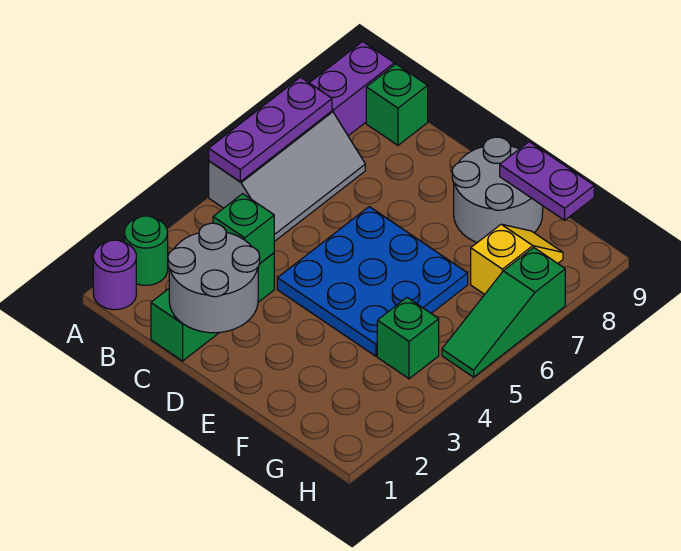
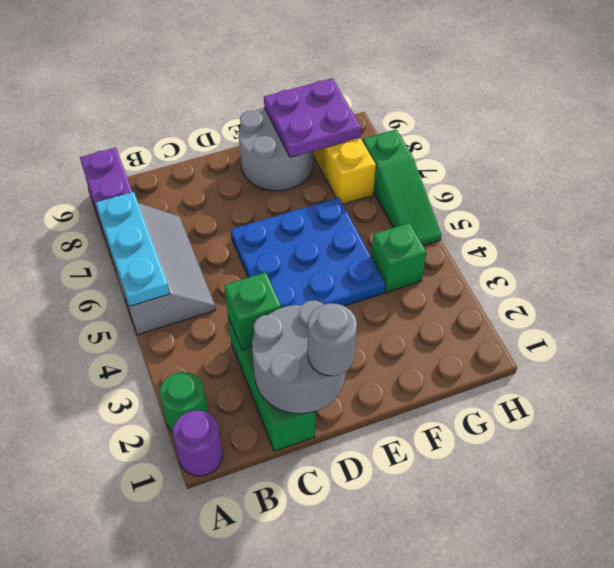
purple 1x3 plate [209,77,332,182] -> cyan 1x3 plate [96,192,170,306]
green 1x1 brick [366,64,428,145] -> none
none -> grey 1x1 round brick [308,303,357,376]
purple 1x2 plate [500,142,594,220] -> purple 2x2 plate [264,78,361,157]

